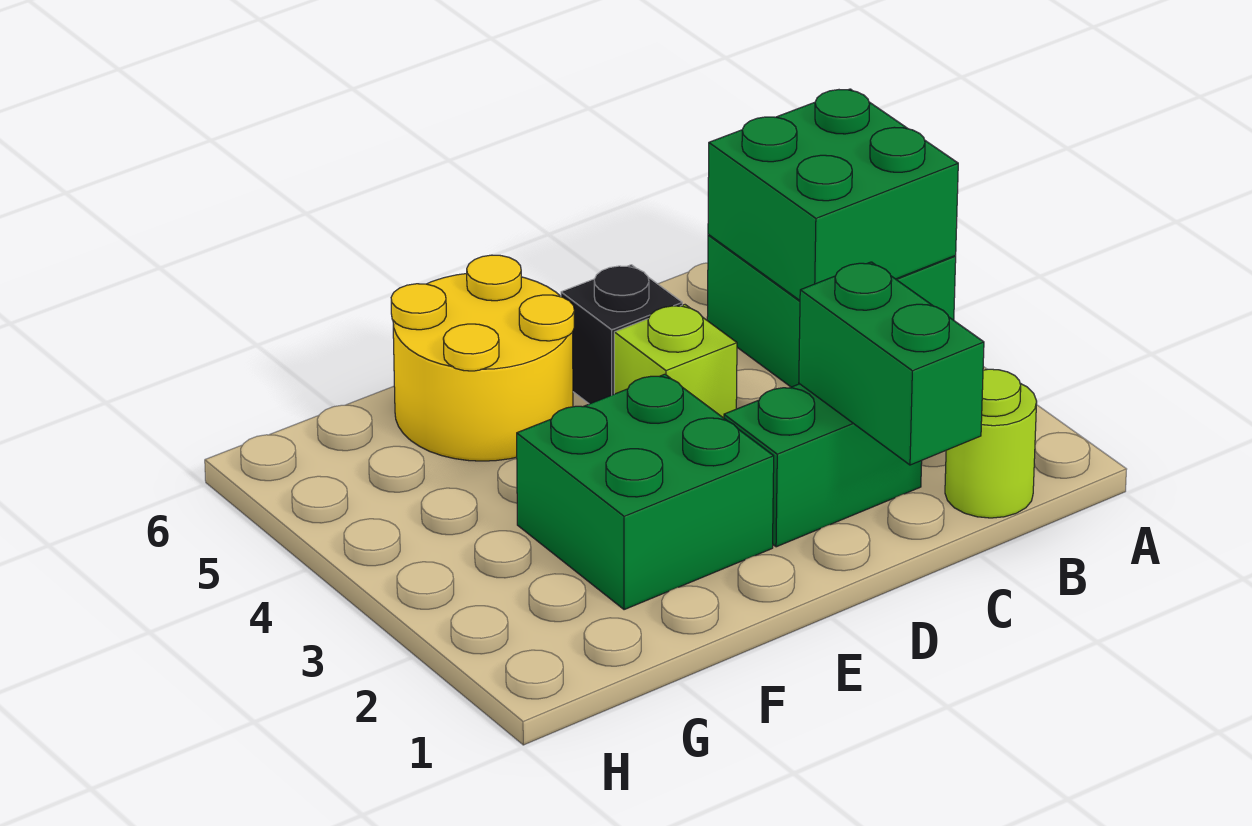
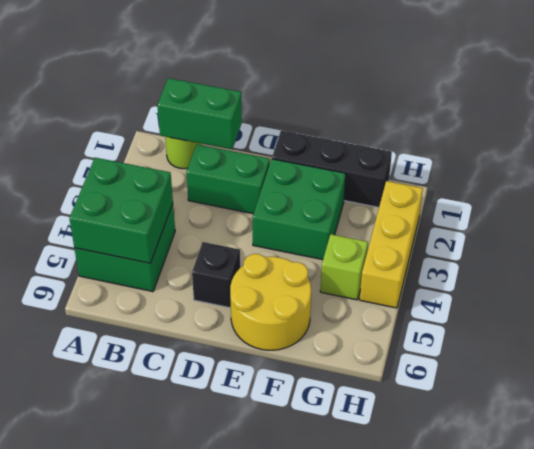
green 1x2 brick [799,262,984,465] -> green 1x2 brick turned to [157,78,242,150]
lime 1x1 brick [614,305,737,418] -> lime 1x1 brick moved to [320,234,368,300]
none -> black 1x3 brick [272,130,392,207]
none -> yellow 1x3 brick [360,181,423,308]

